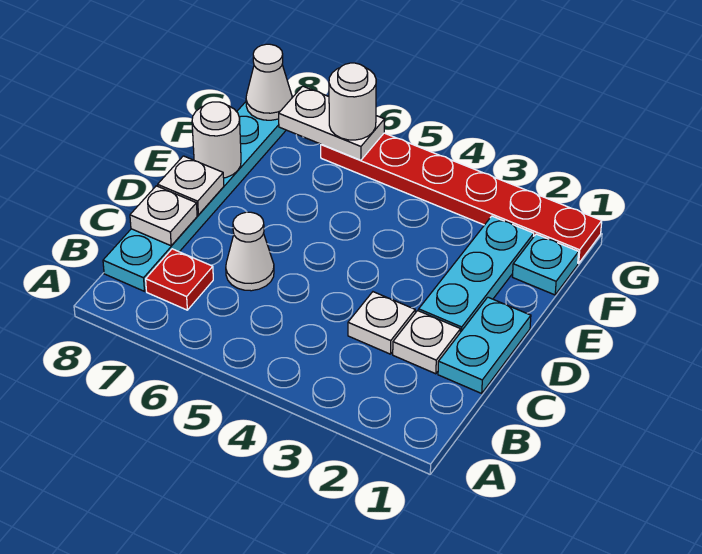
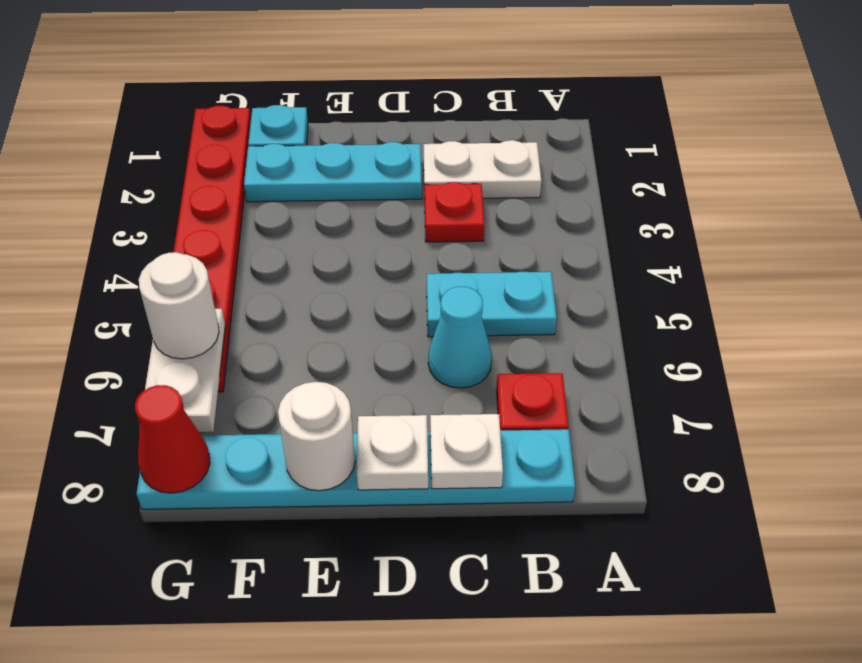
cyan 1x2 plate [438,297,531,393] -> cyan 1x2 plate moved to [427,272,557,337]
white 1x1 plate [393,311,461,374] -> white 1x2 plate [423,140,541,199]
white 1x1 plate [348,292,415,354] -> red 1x1 plate [424,182,484,242]
white 1x1 cone [226,212,274,291] -> cyan 1x1 cone [428,287,492,388]
white 1x1 cone [246,44,292,120] -> red 1x1 cone [135,385,210,493]

